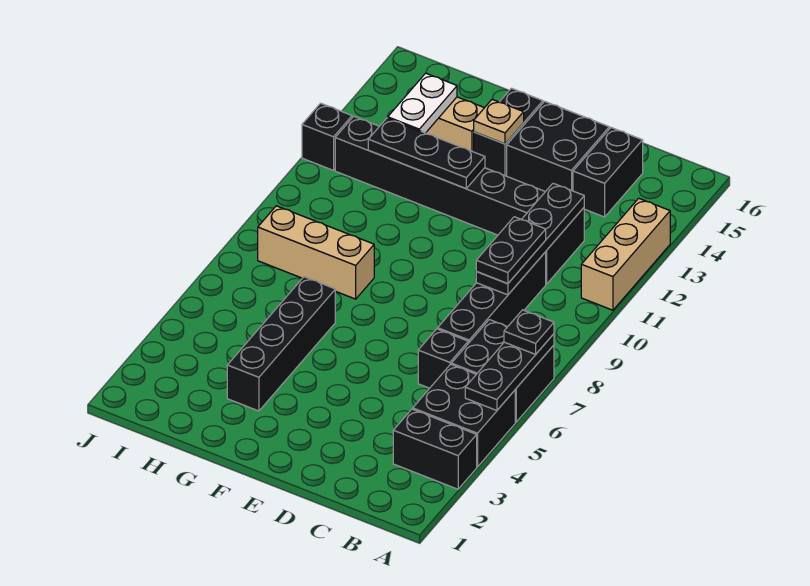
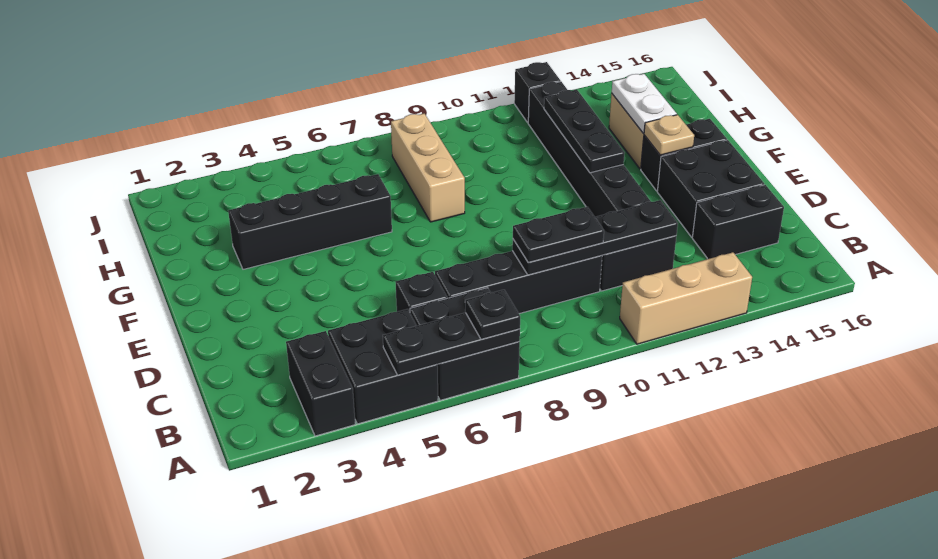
white 1x2 plate [388,73,457,133] -> white 1x2 plate turned to [612,74,677,133]

